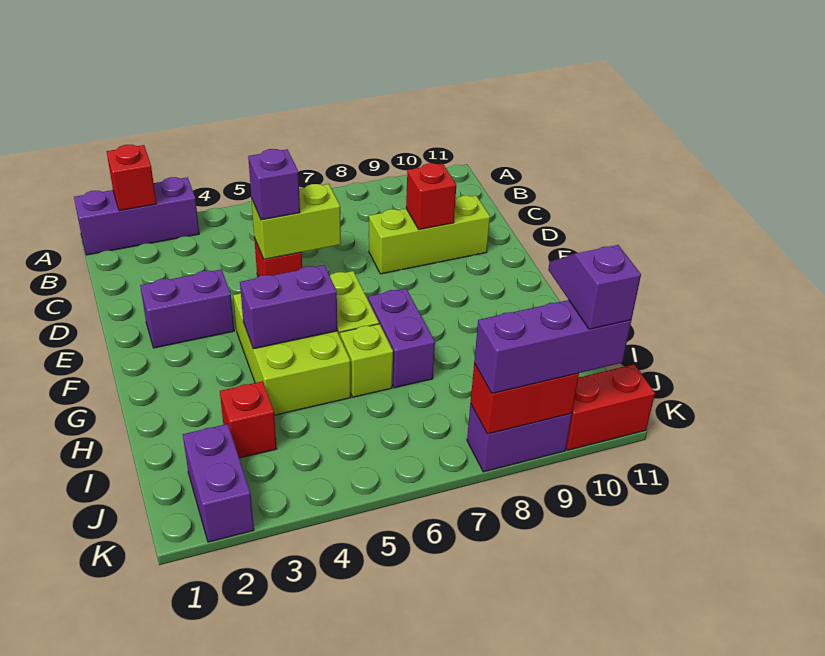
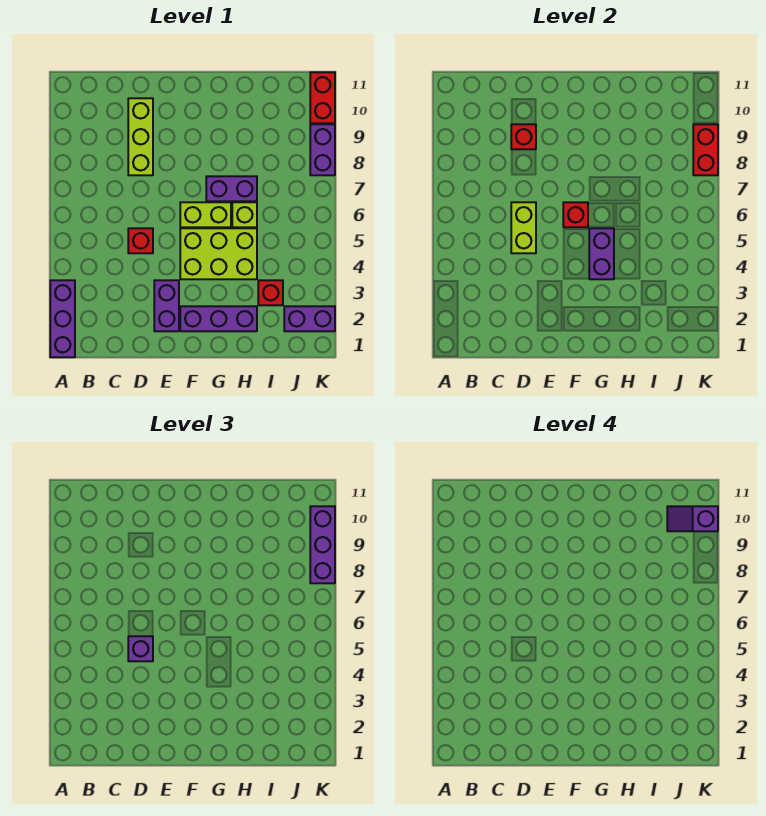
red 1x1 brick [106,145,156,211] -> red 1x1 brick moved to [563,202,588,227]
none -> purple 1x3 brick [180,306,257,331]

